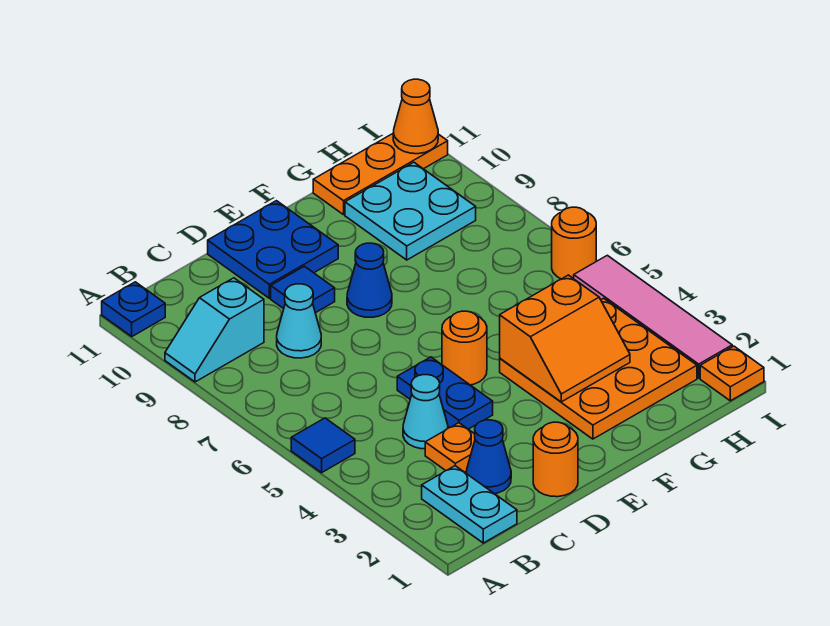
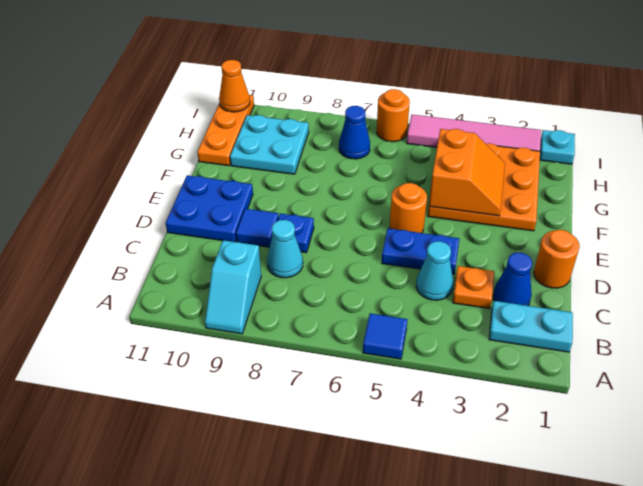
blue 1x1 plate [102,282,165,336] -> blue 1x1 plate moved to [278,214,314,253]
blue 1x1 cone [347,243,392,317] -> blue 1x1 cone moved to [339,106,370,159]
orange 1x1 plate [700,346,764,401] -> cyan 1x1 plate [540,130,575,164]

